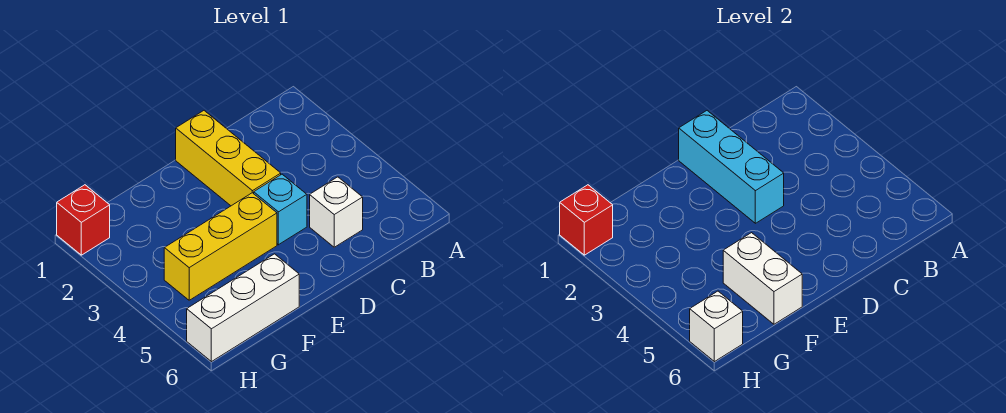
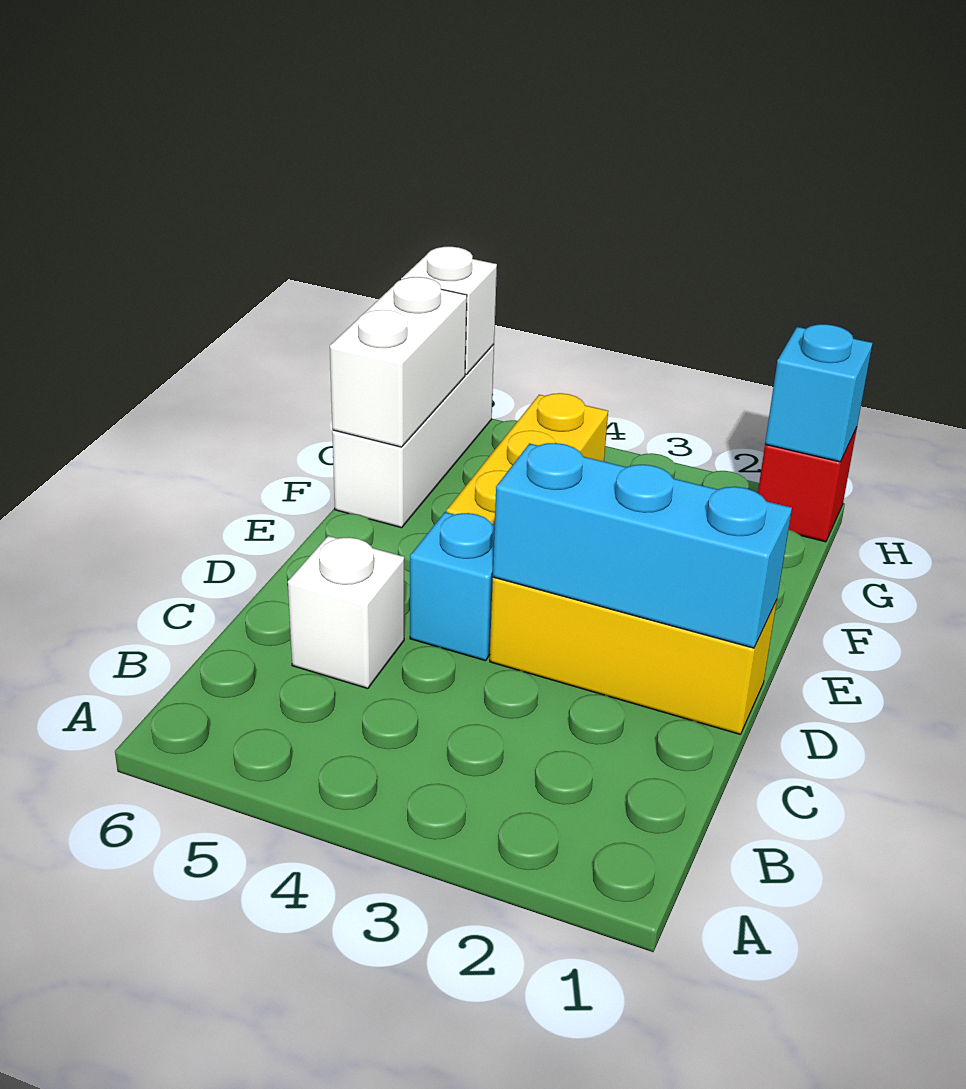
white 1x2 brick [723,233,802,324] -> white 1x2 brick turned to [330,277,467,447]
red 1x1 brick [560,185,613,255] -> cyan 1x1 brick [765,324,872,462]

